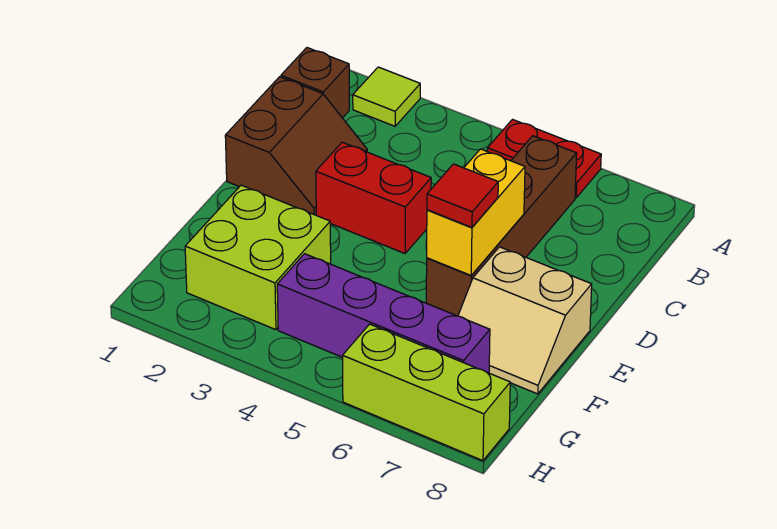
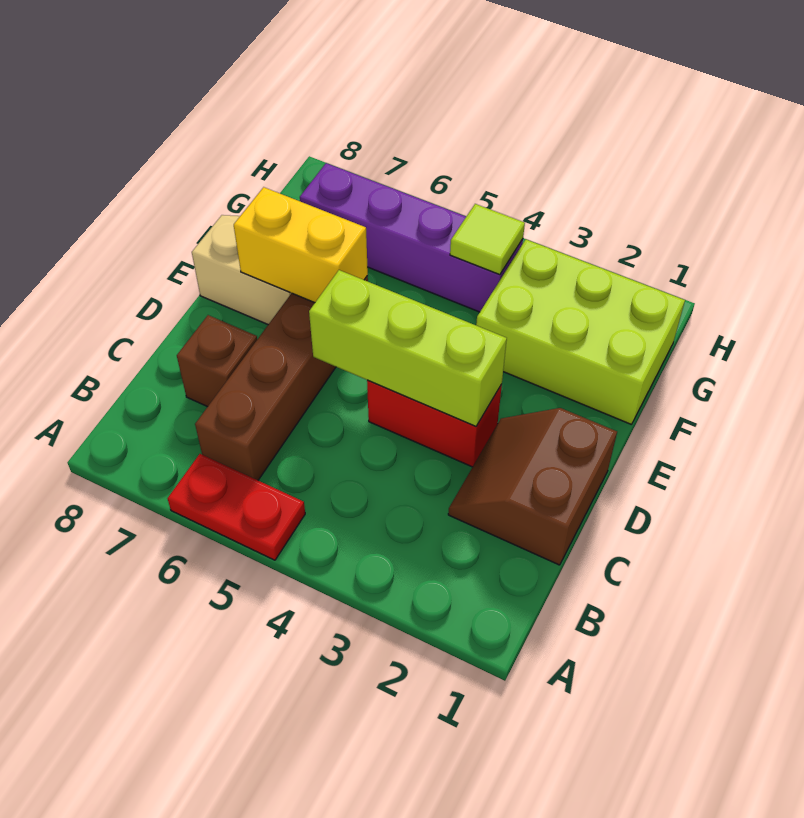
lime 1x1 tile [353,67,420,126] -> lime 1x1 tile moved to [450,204,525,275]
brown 1x1 brick [281,48,349,118] -> brown 1x1 brick moved to [177,315,257,407]
yellow 1x2 brick [427,149,525,275] -> yellow 1x2 brick turned to [234,187,368,303]
red 1x1 tile [427,164,498,227] -> none
lime 2x2 brick [185,185,331,330] -> lime 2x3 brick [476,240,685,424]
lime 1x3 brick [343,324,510,461] -> lime 1x3 brick moved to [309,270,507,427]

